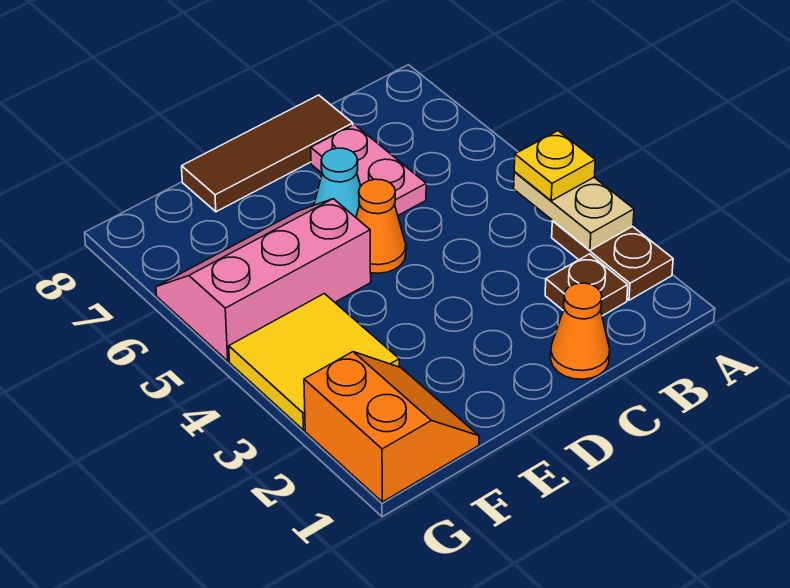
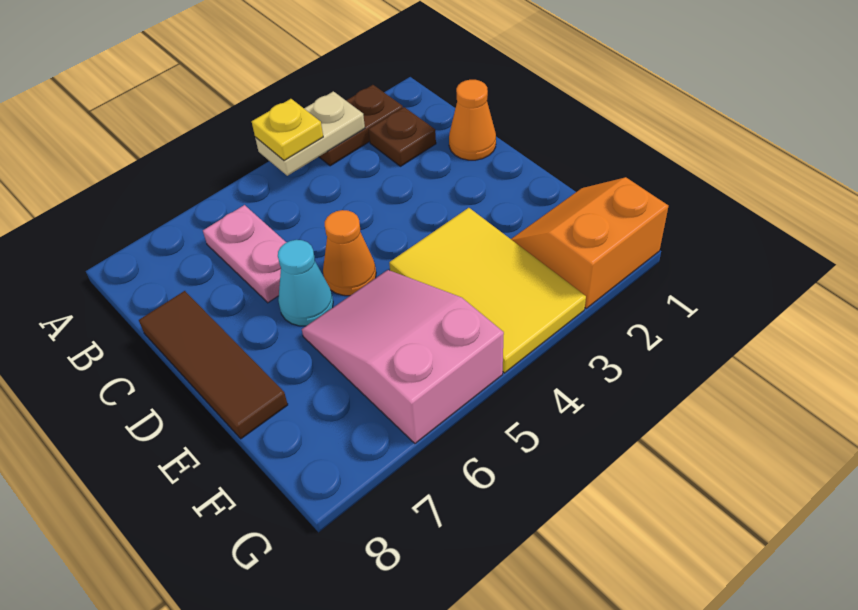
pink 1x2 plate [311,124,426,215] -> pink 1x2 plate turned to [203,205,286,303]
pink 2x3 slope [156,199,371,361] -> pink 2x3 slope turned to [302,270,504,443]
yellow 2x2 tile [229,294,399,430] -> yellow 2x3 tile [389,208,586,373]

